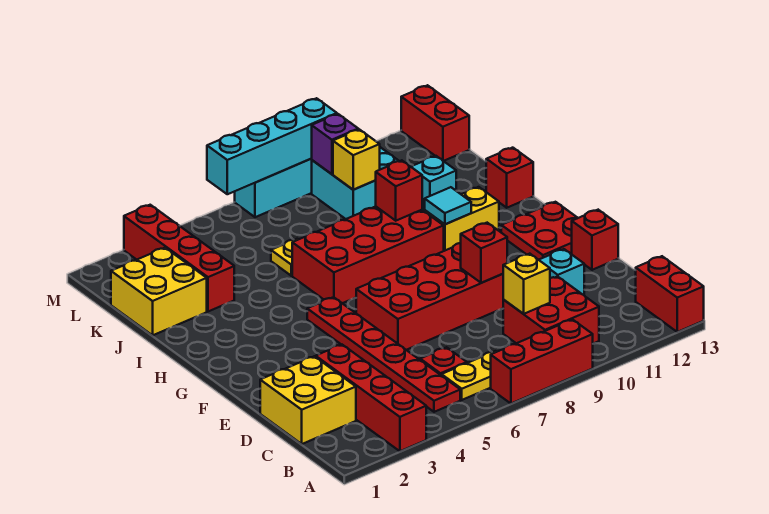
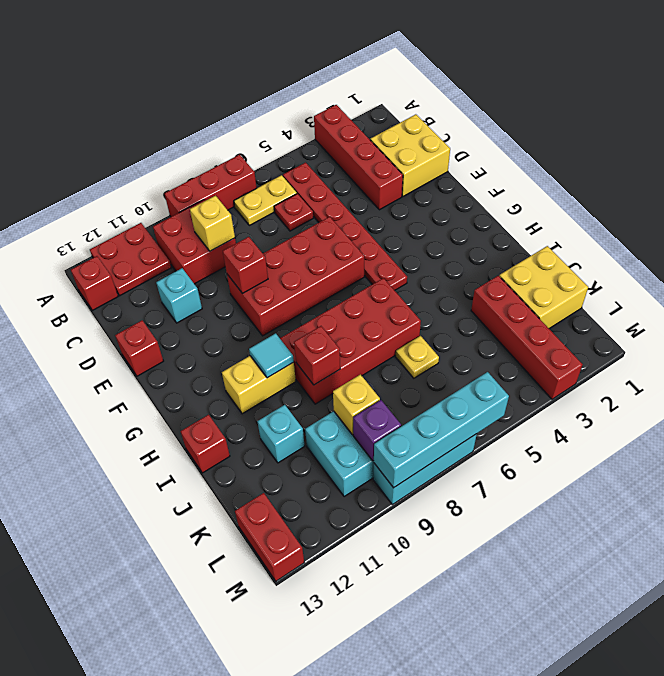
red 1x2 brick [636,256,704,332] -> red 1x1 brick [71,256,118,310]
red 2x2 plate [501,202,577,260] -> red 2x2 plate moved to [90,223,171,296]

